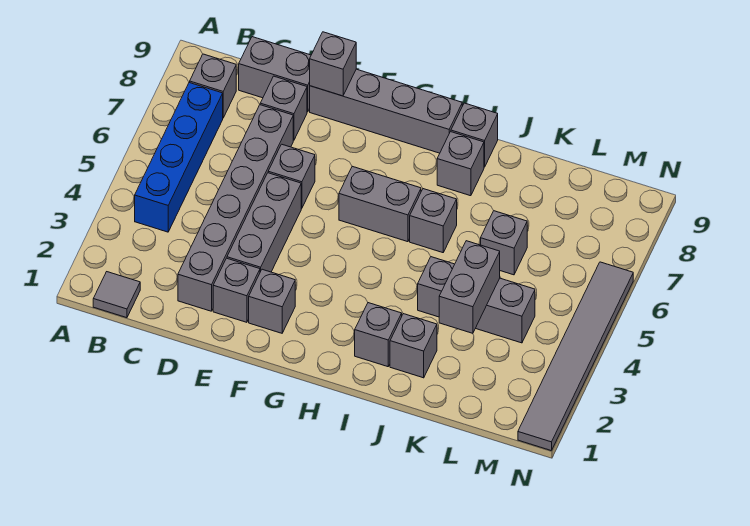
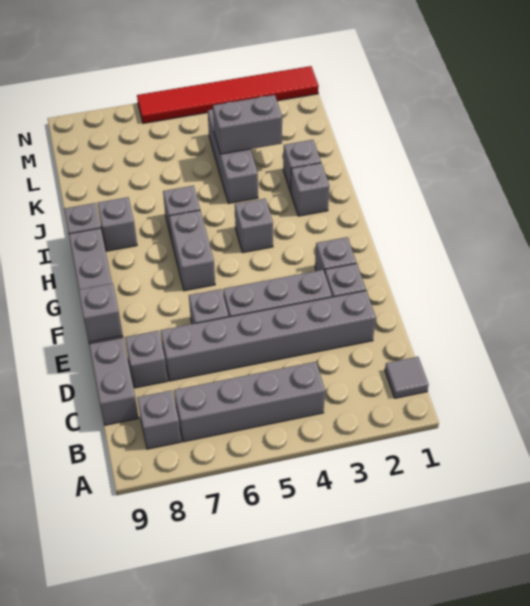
blue 1x4 brick [135,83,223,232] -> grey 1x4 brick [174,362,325,442]
grey 1x1 brick [481,211,527,275] -> grey 1x1 brick moved to [235,199,273,253]
grey 1x6 tile [518,262,633,451] -> red 1x6 tile [137,66,319,123]

